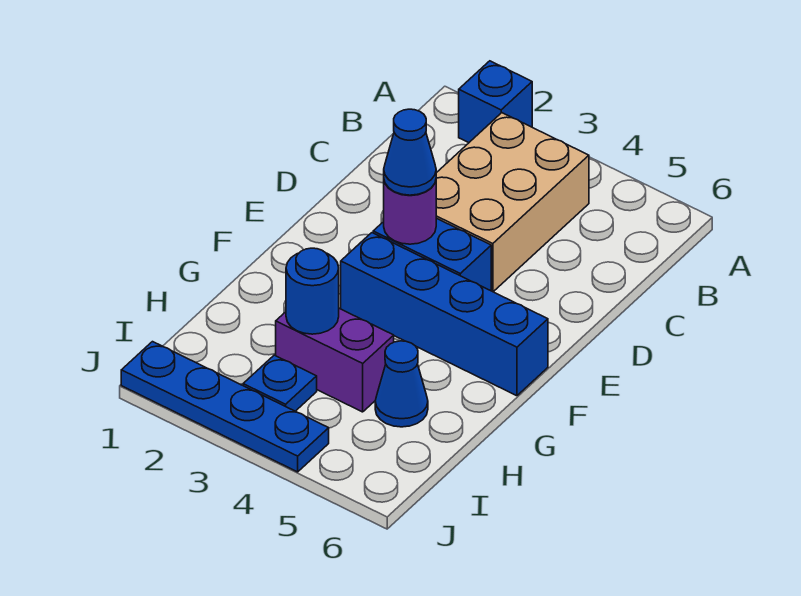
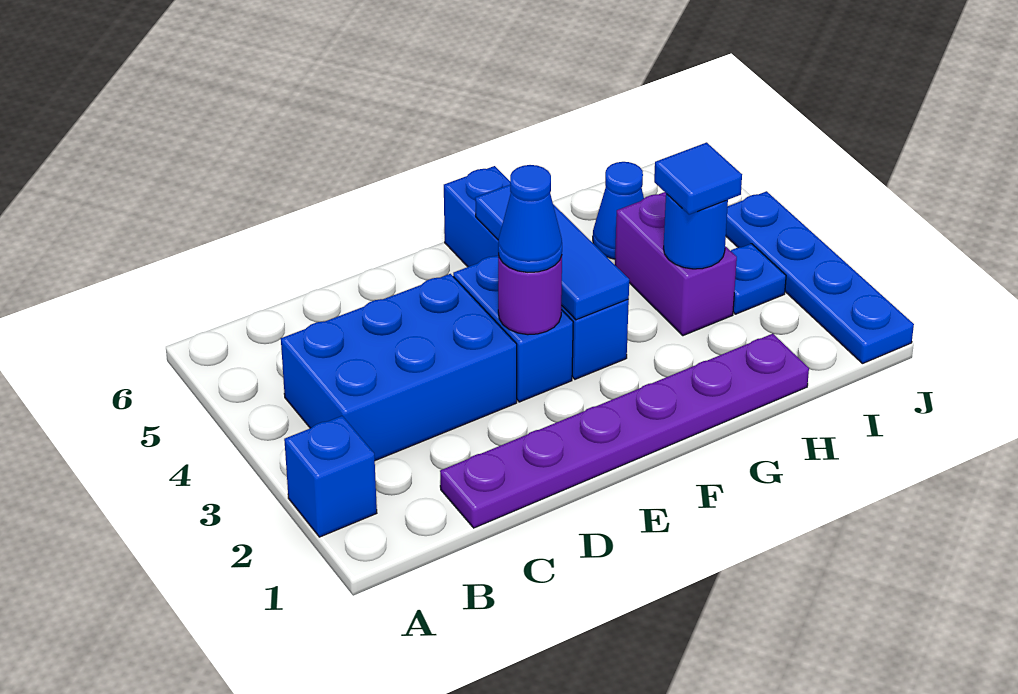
tan 2x3 brick [436,113,589,292] -> blue 2x3 brick [281,274,517,461]
none -> purple 1x6 plate [440,334,809,528]
none -> blue 1x3 tile [475,185,629,320]
none -> blue 1x1 tile [654,142,742,215]

